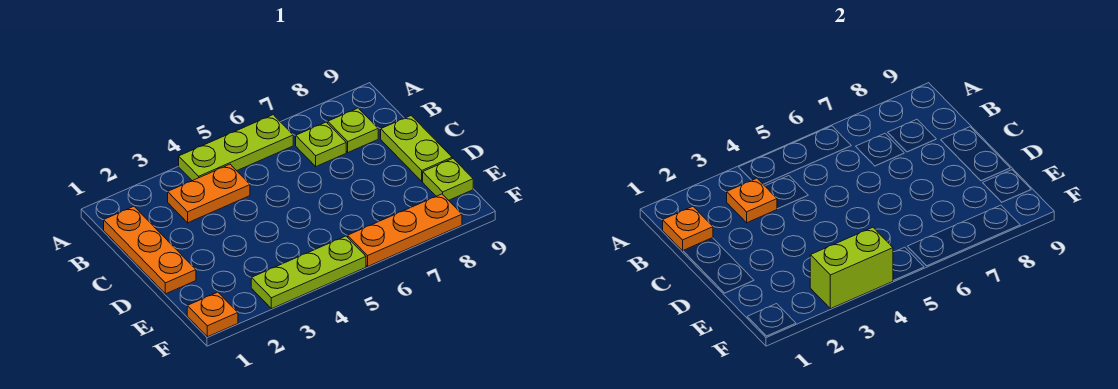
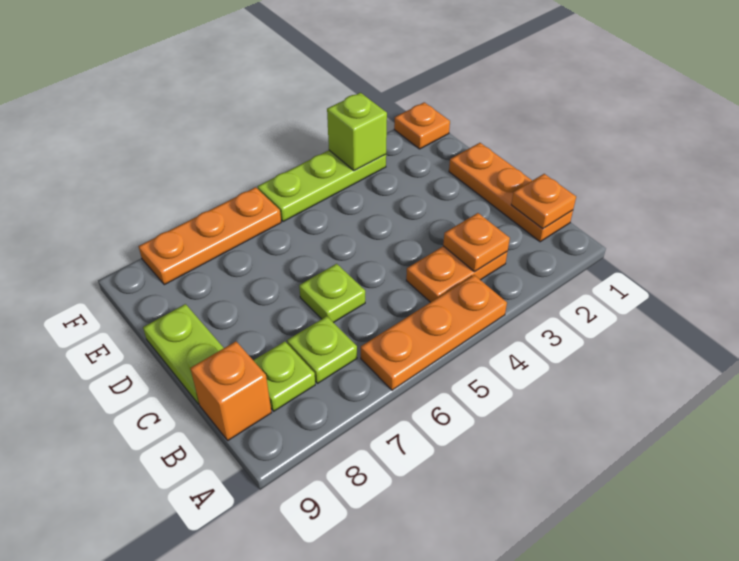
lime 1x3 plate [179,115,293,181] -> orange 1x3 plate [361,275,507,390]
none -> orange 1x1 brick [190,341,272,440]
lime 1x1 plate [423,158,473,200] -> lime 1x1 plate moved to [299,264,365,323]
lime 1x2 brick [810,227,893,309] -> lime 1x1 brick [327,93,387,171]

